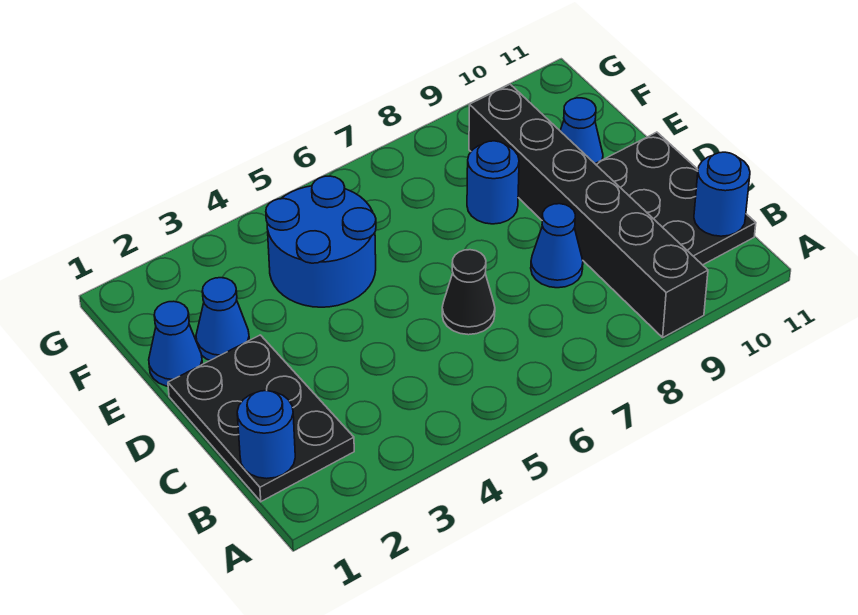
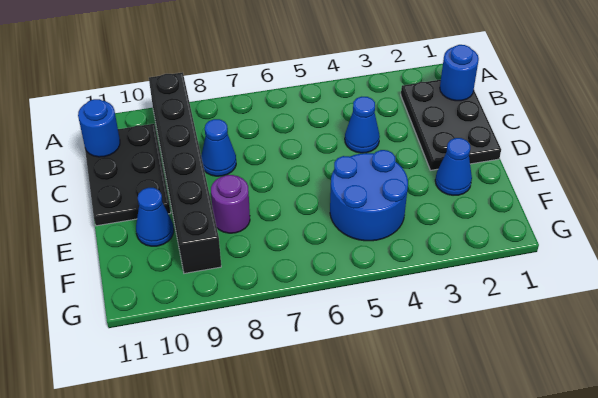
black 1x1 cone [442,250,495,335] -> none
blue 1x1 cone [149,301,202,386] -> blue 1x1 cone moved to [345,97,380,153]
blue 1x1 round brick [467,141,519,224] -> purple 1x1 round brick [211,175,250,233]

